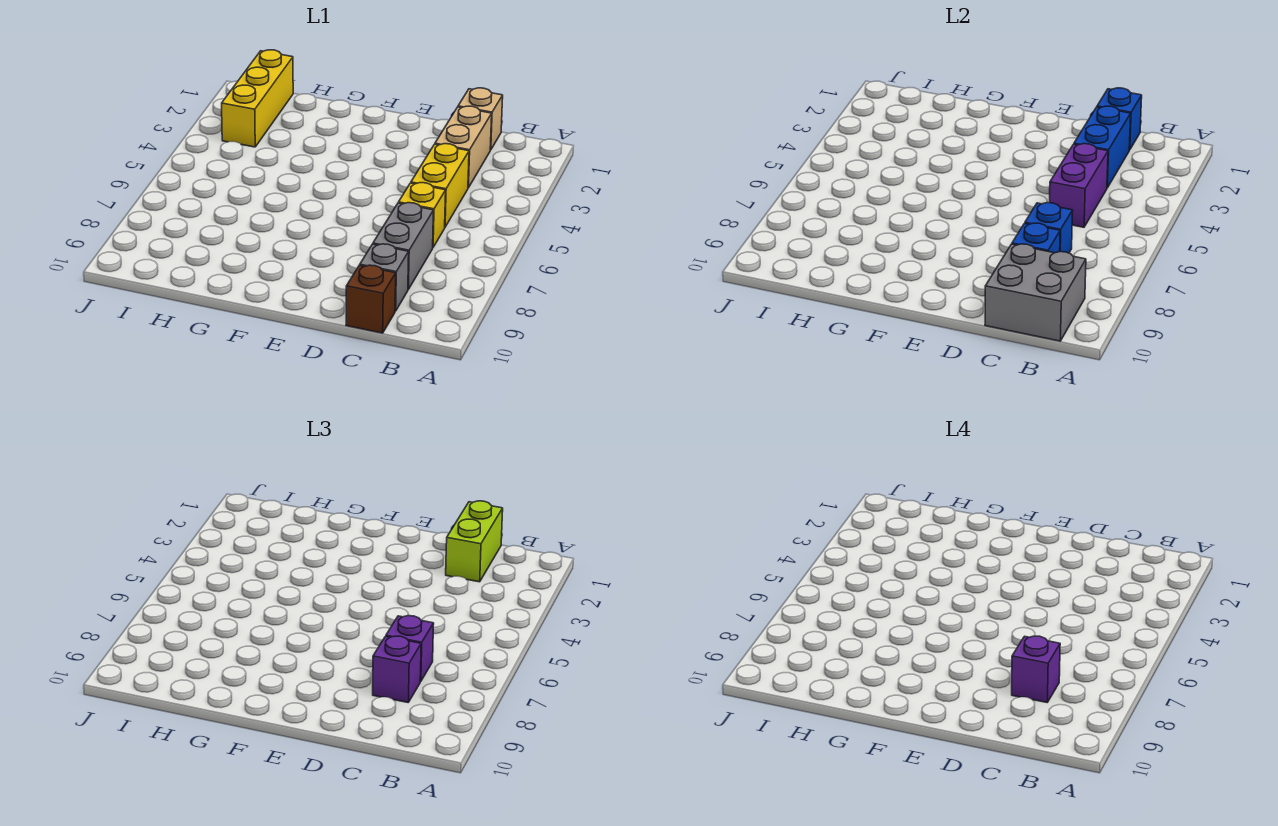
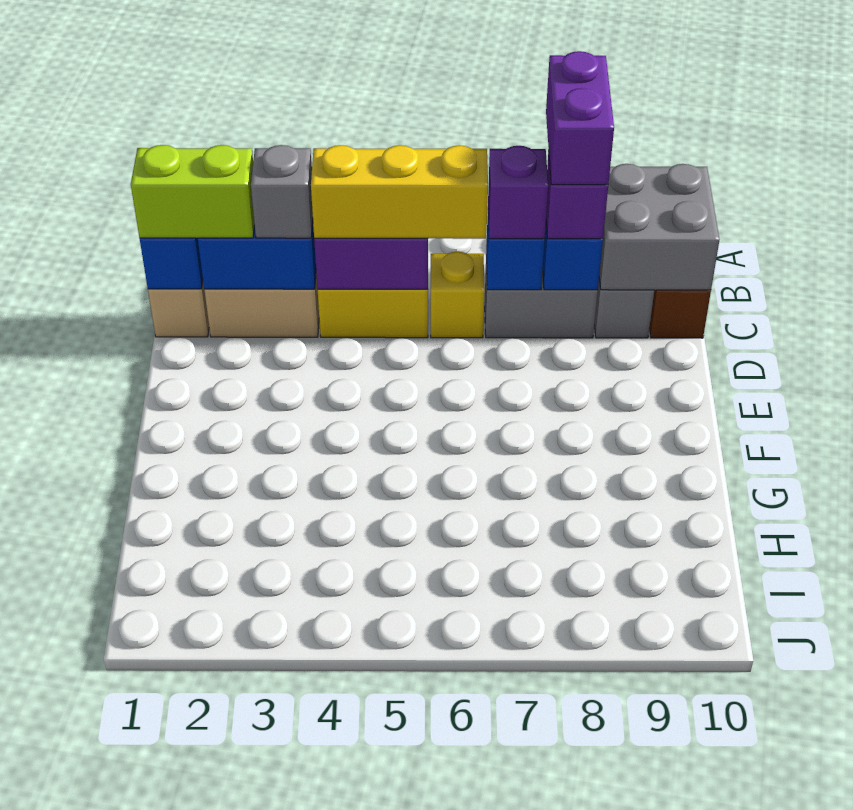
none -> grey 1x1 brick [251,145,313,238]
purple 1x1 brick [1012,636,1060,702] -> purple 1x2 brick [546,51,614,185]
yellow 1x3 brick [222,50,293,147] -> yellow 1x3 brick moved to [311,145,488,239]

